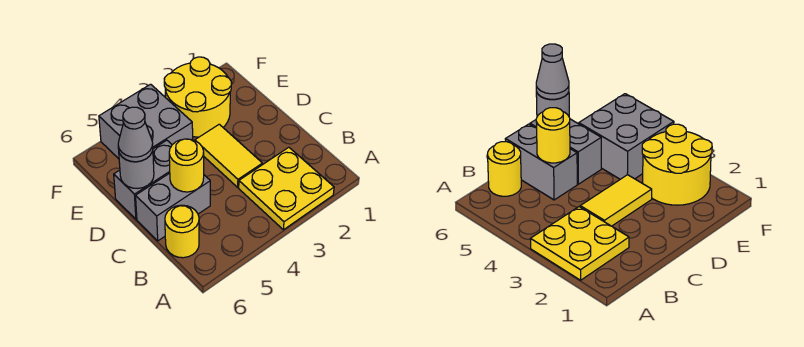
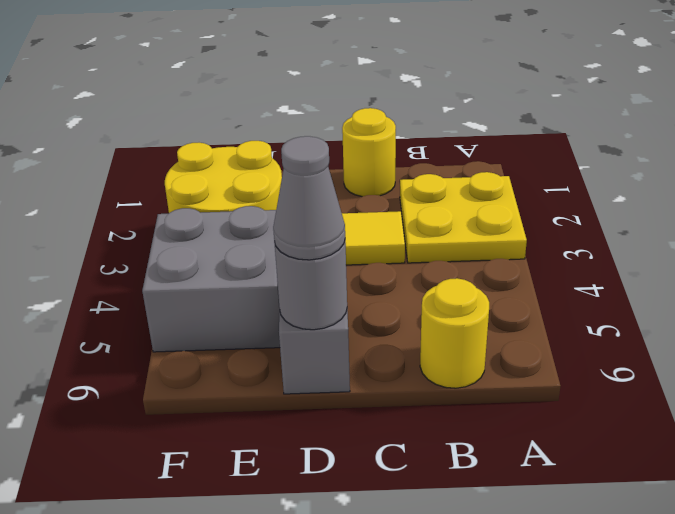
grey 1x2 brick [136,173,210,241] -> none
yellow 1x1 round brick [169,139,204,192] -> yellow 1x1 round brick moved to [342,108,396,197]

